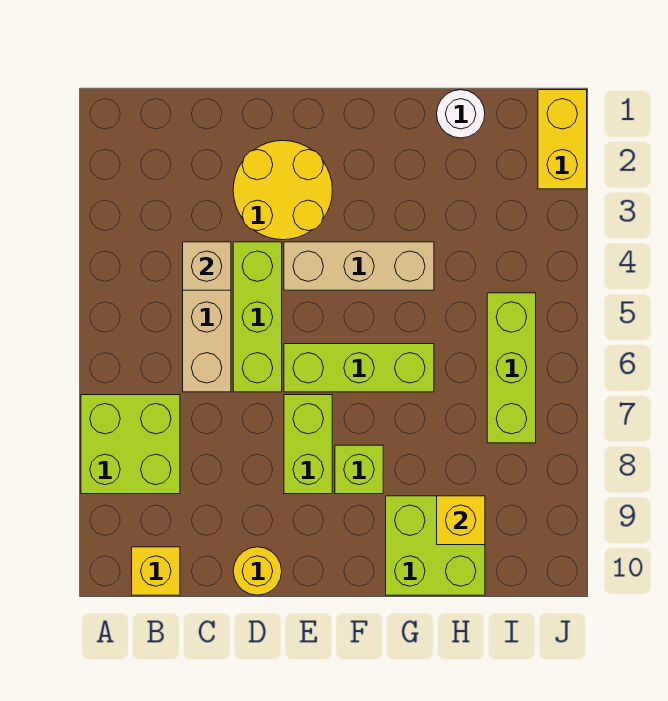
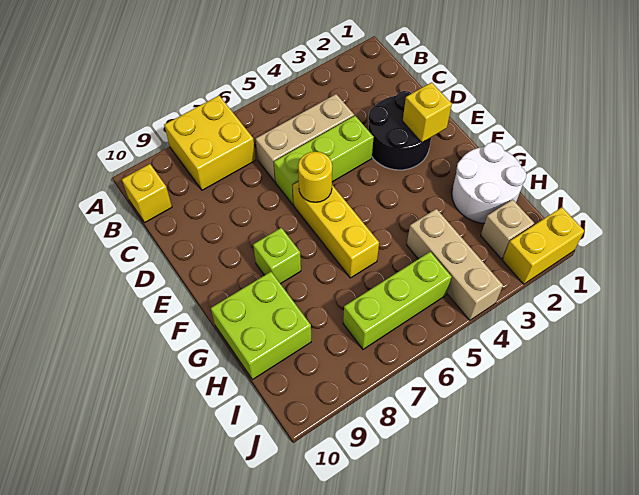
lime 2x2 brick [81,395,180,494] -> yellow 2x2 brick [164,96,256,190]
tan 1x1 brick [183,242,231,290] -> tan 1x1 brick moved to [481,200,534,259]
yellow 2x2 round brick [233,141,332,240] -> black 2x2 round brick [368,91,431,170]
yellow 1x1 round brick [233,547,282,595] -> yellow 1x1 round brick moved to [298,152,332,202]
tan 1x3 brick [284,242,434,290] -> tan 1x3 brick moved to [407,209,503,320]
lime 1x3 brick [284,344,434,392] -> yellow 1x3 brick [293,182,379,278]
lime 1x2 brick [284,395,332,494] -> none
white 1x1 round brick [437,90,485,138] -> white 2x2 round brick [452,142,526,223]
yellow 1x1 brick [437,496,485,545] -> yellow 1x1 brick moved to [403,82,452,142]

